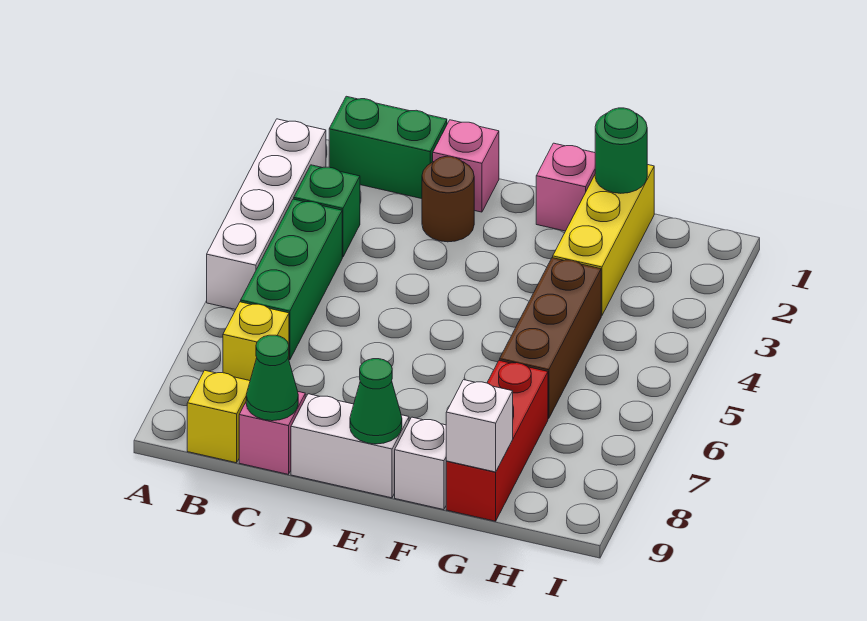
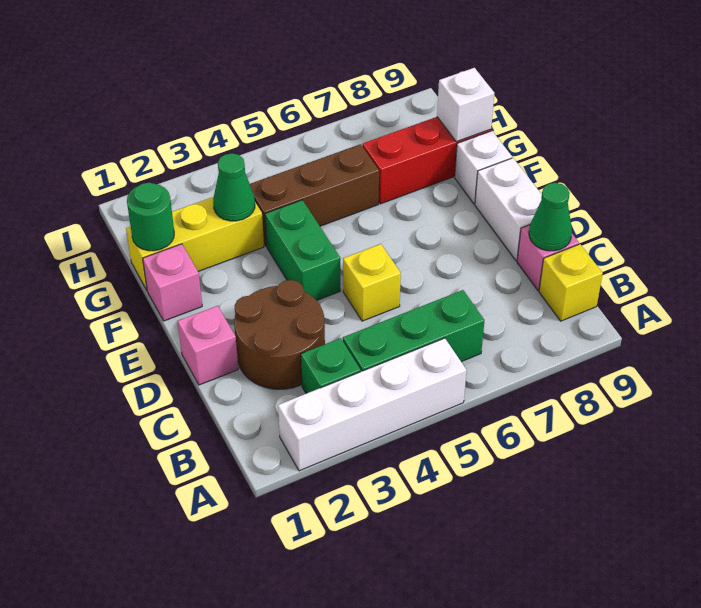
green 1x2 brick [329,96,447,199] -> green 1x2 brick moved to [265,200,340,300]
yellow 1x1 brick [223,302,289,381] -> yellow 1x1 brick moved to [343,244,401,321]
brown 1x1 round brick [422,156,474,242] -> brown 2x2 round brick [234,280,325,389]
green 1x1 cone [350,359,402,444] -> green 1x1 cone moved to [213,153,255,221]

